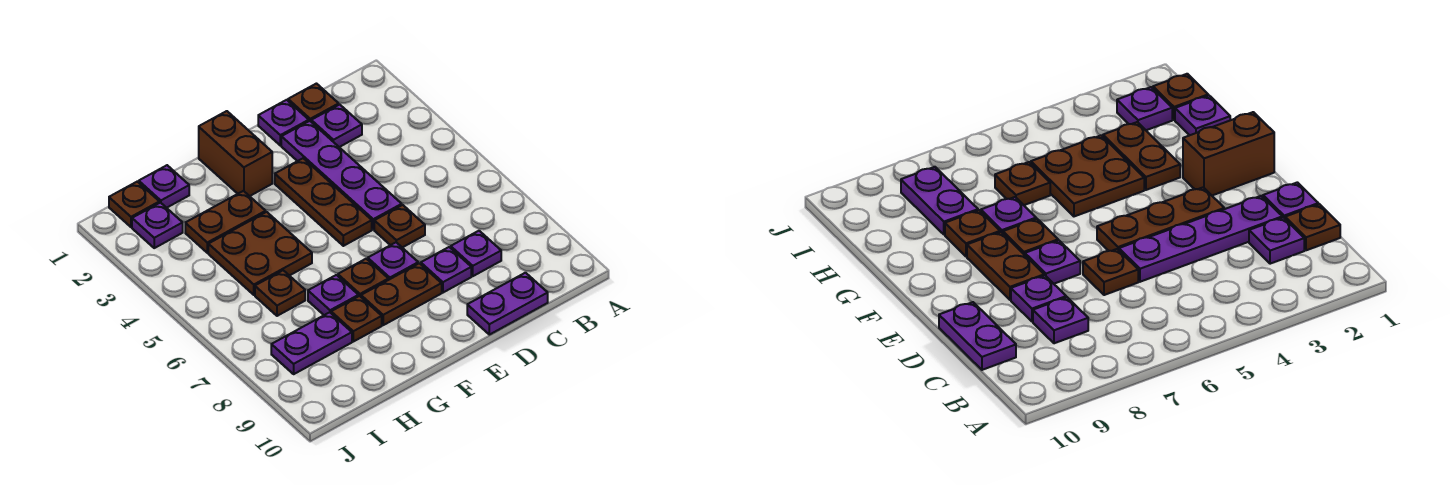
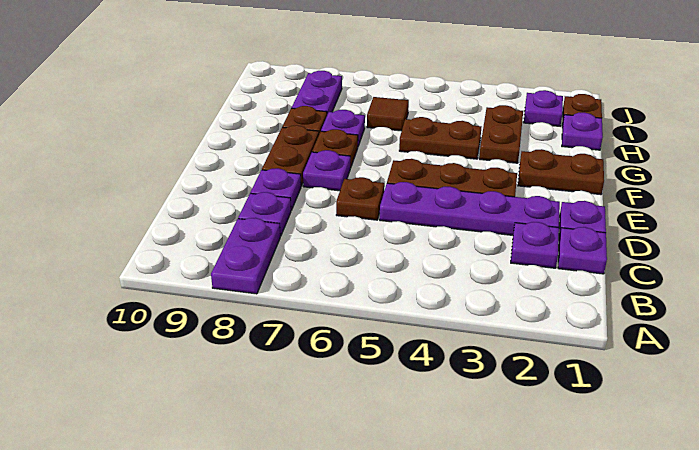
brown 1x1 plate [288,84,339,121] -> purple 1x1 plate [558,227,607,274]
purple 1x2 plate [467,273,548,335] -> purple 1x2 plate moved to [211,218,280,294]
brown 1x2 brick [199,111,272,196] -> brown 1x2 plate [518,149,604,195]
brown 2x2 plate [208,212,312,295] -> brown 1x2 plate [399,117,481,159]
brown 1x1 plate [255,270,305,316] -> brown 1x1 tile [367,97,409,131]

